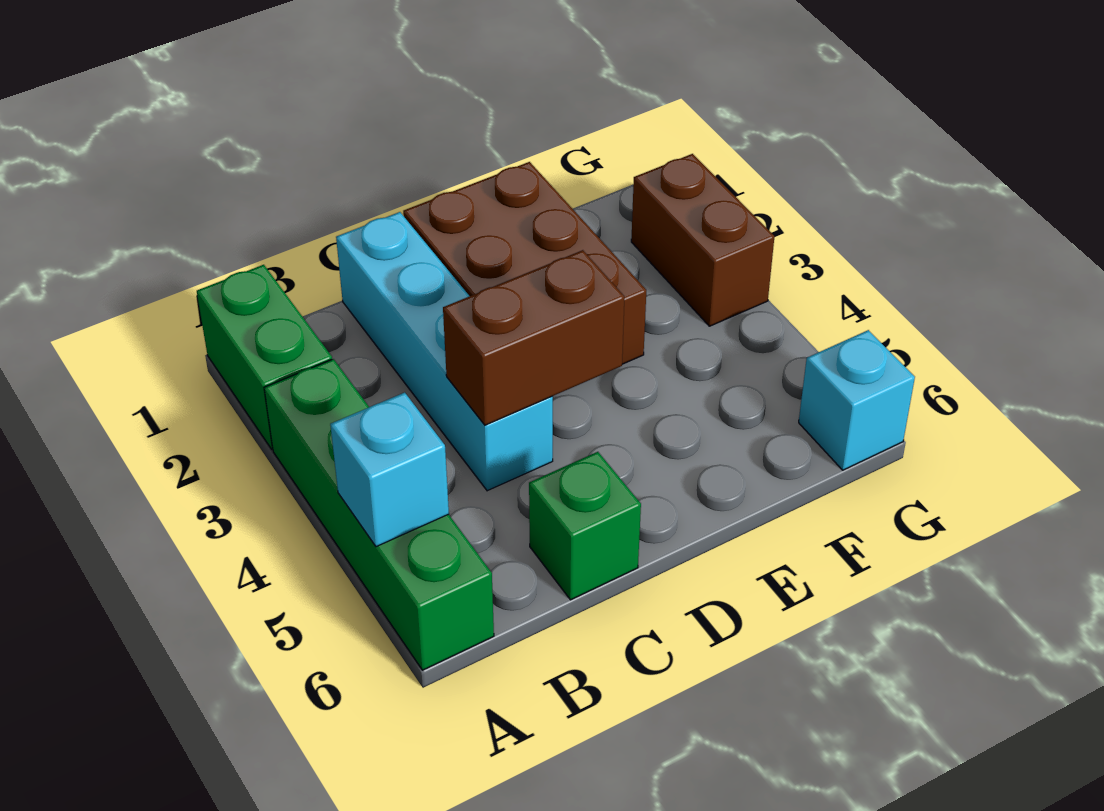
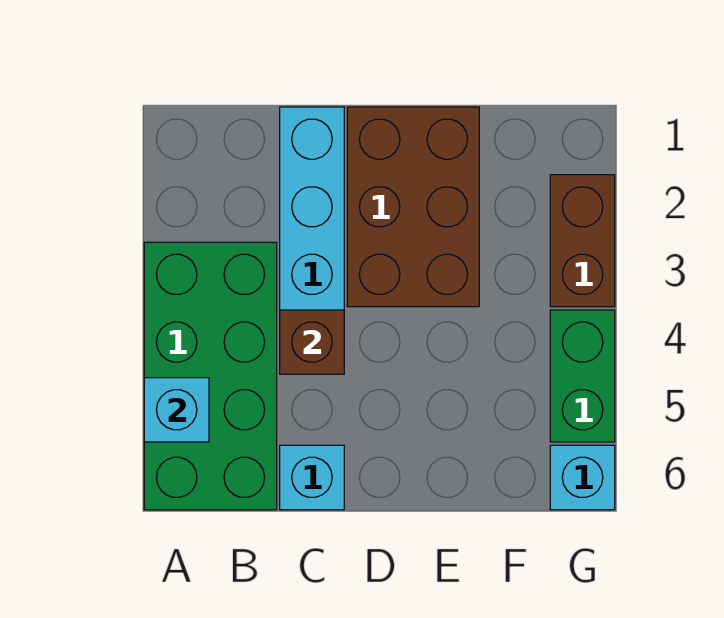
green 1x2 brick [197,265,332,450] -> green 1x2 brick moved to [550,310,615,442]
green 1x4 brick [264,359,494,670] -> green 2x4 brick [144,242,277,510]
brown 1x2 brick [443,250,624,425] -> brown 1x1 brick [280,310,344,374]
green 1x1 brick [529,452,641,600] -> cyan 1x1 brick [280,445,344,510]

